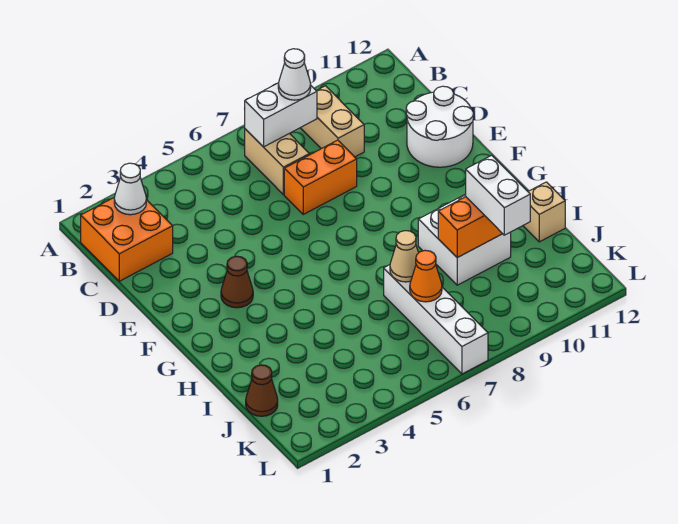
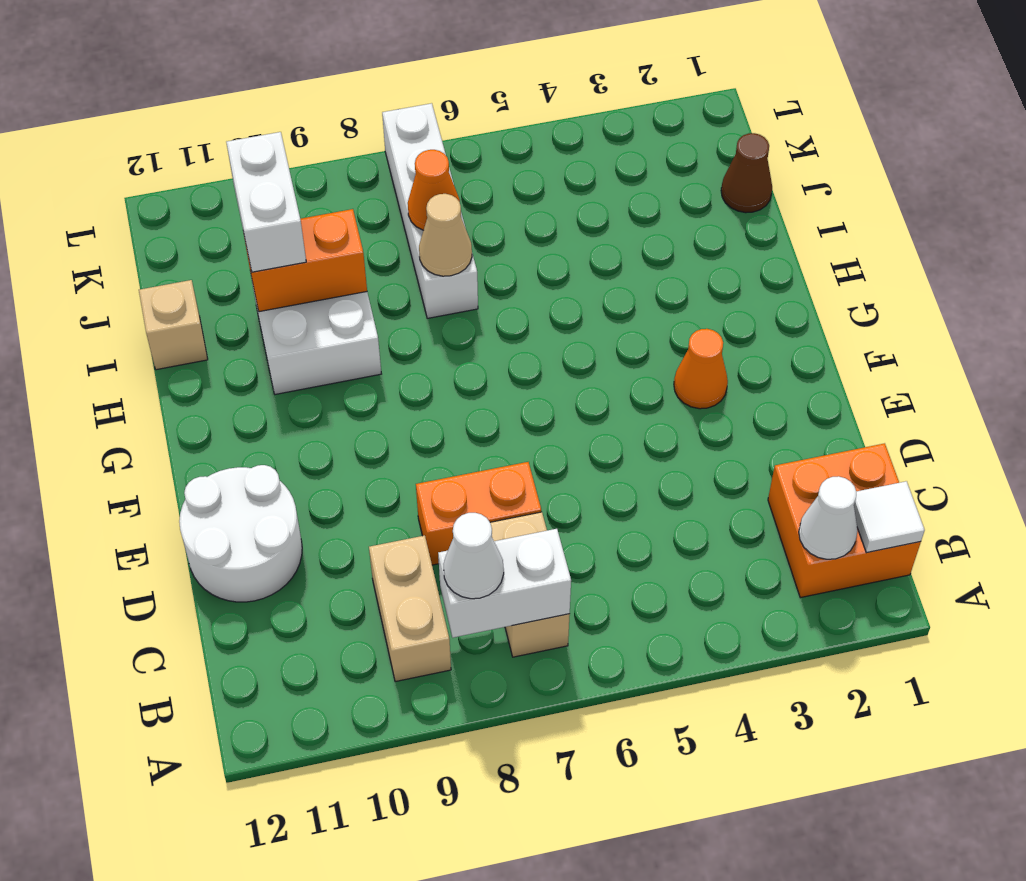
none -> white 1x1 tile [854,481,925,553]
brown 1x1 cone [221,256,253,308] -> orange 1x1 cone [674,329,728,409]

